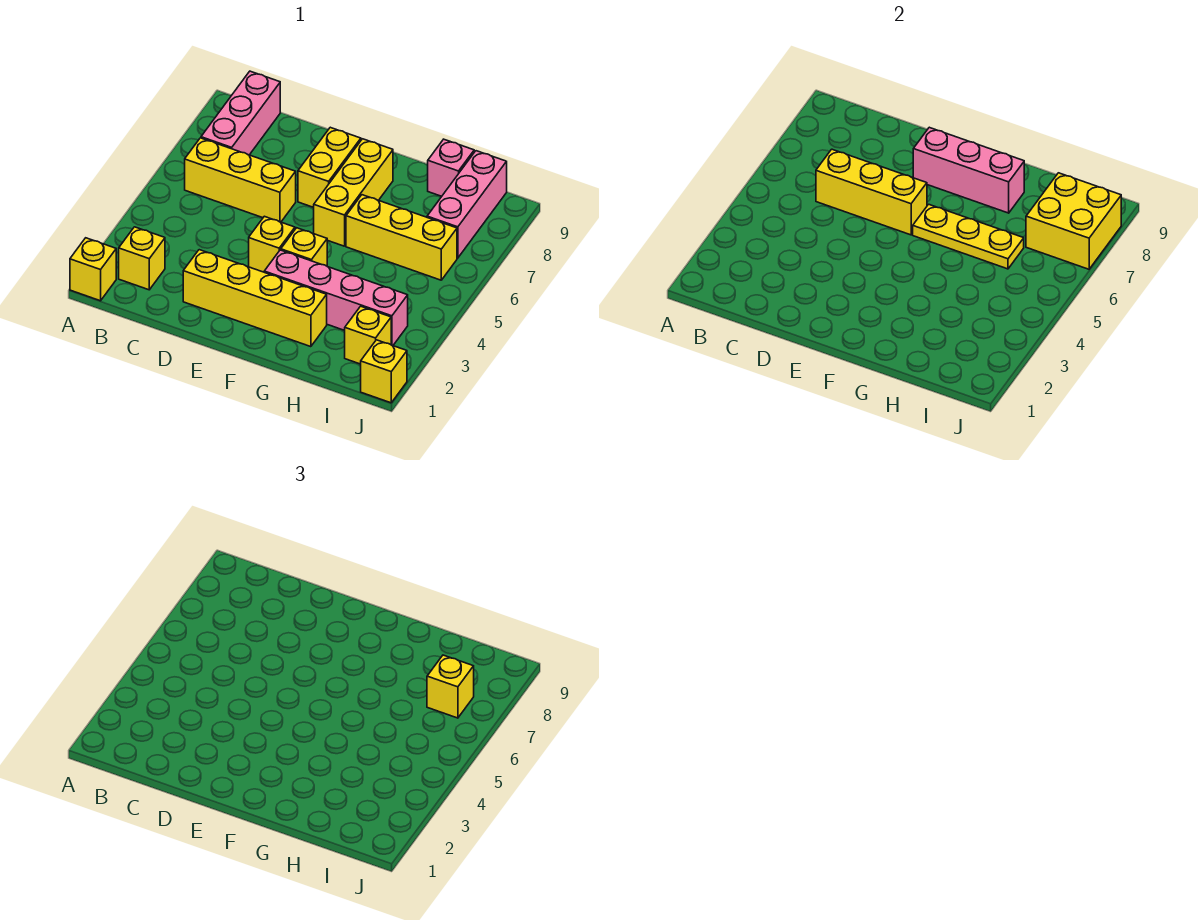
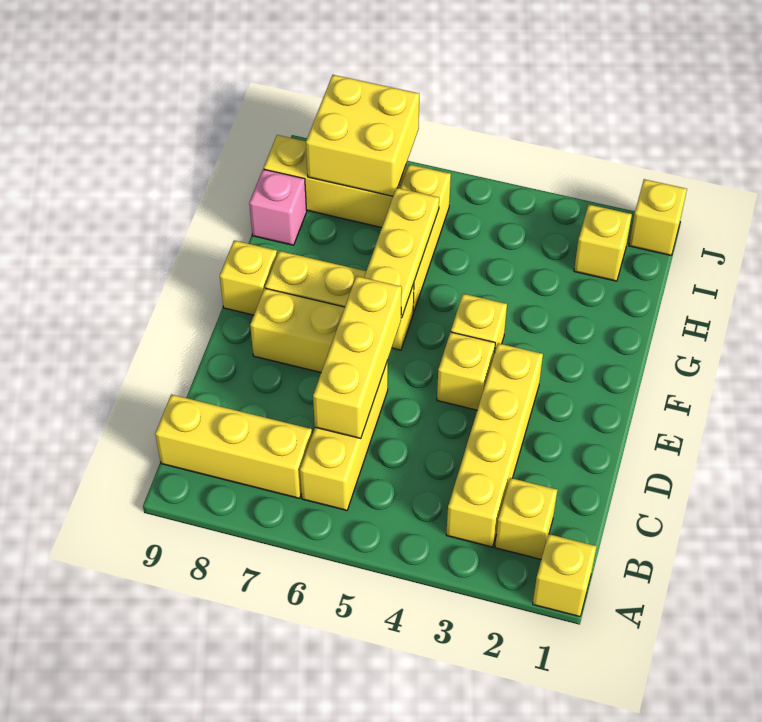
pink 1x3 brick [201,71,280,155] -> yellow 1x3 brick [155,394,312,498]
yellow 1x4 brick [183,250,327,347] -> yellow 1x4 brick moved to [446,343,543,547]
pink 1x3 brick [913,127,1024,213] -> none
pink 1x4 brick [264,250,408,345] -> none
pink 1x3 brick [427,151,507,258] -> yellow 1x3 brick [264,135,406,228]
yellow 1x1 brick [427,655,474,718] -> yellow 1x1 brick moved to [220,241,277,315]

